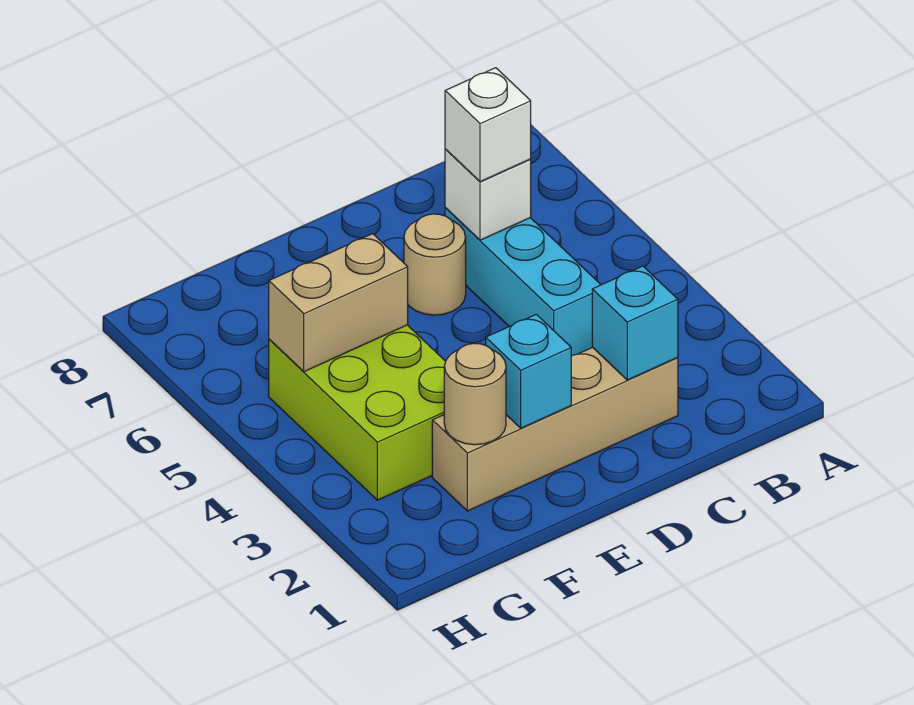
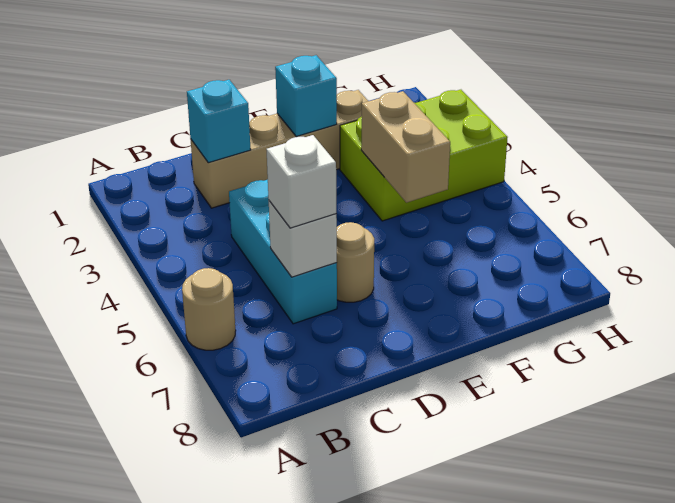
tan 1x1 round brick [444,343,506,445] -> tan 1x1 round brick moved to [182,268,236,350]
lime 2x3 brick [269,325,446,500] -> lime 2x3 brick turned to [340,90,508,221]
tan 1x2 brick [269,234,408,372] -> tan 1x2 brick turned to [361,91,450,203]

